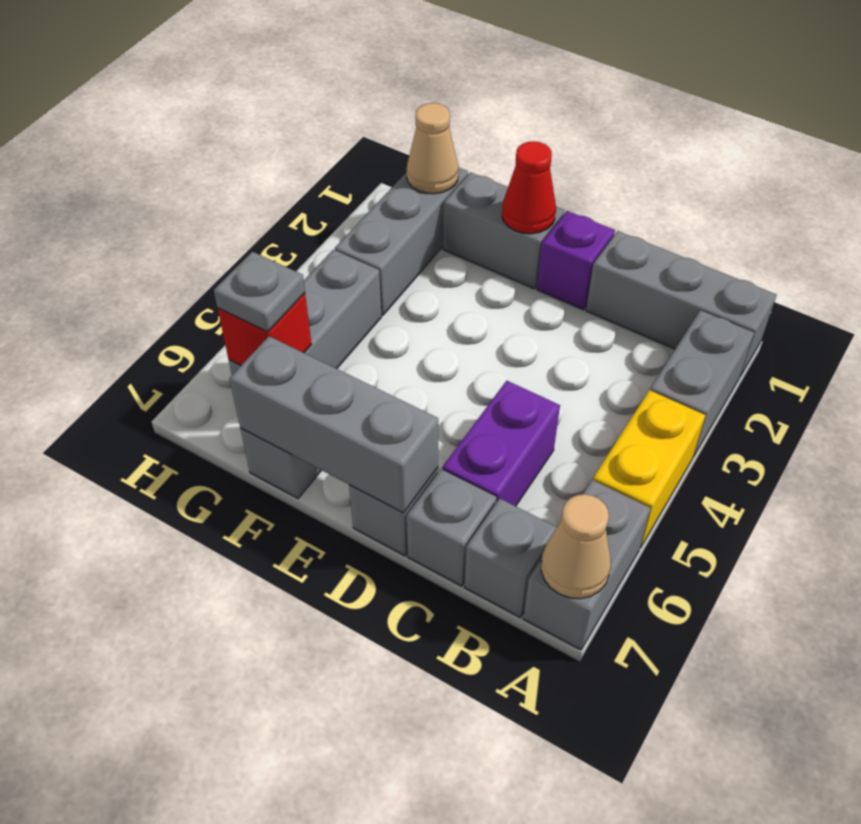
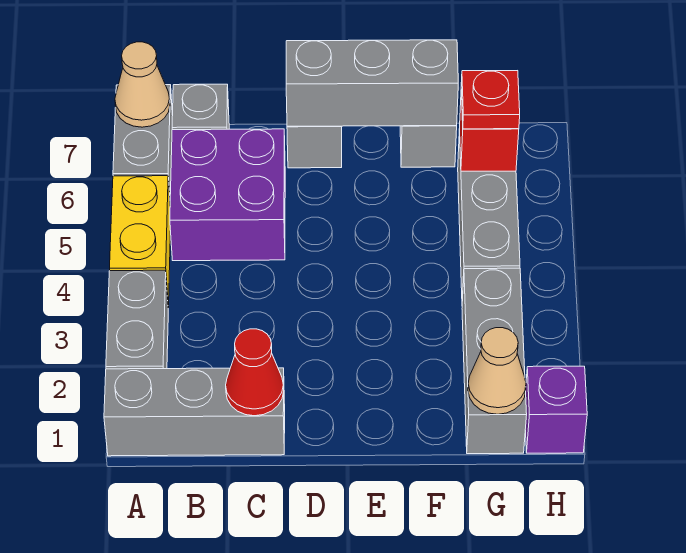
purple 1x2 brick [442,381,560,506] -> purple 2x2 brick [170,129,285,261]
grey 1x1 brick [407,469,497,586] -> none
purple 1x1 brick [537,211,615,310] -> purple 1x1 brick moved to [525,366,587,453]
grey 1x2 brick [443,172,564,289] -> none
red 1x1 cone [502,141,556,234] -> red 1x1 cone moved to [226,329,284,416]
grey 1x1 plate [214,252,305,332] -> red 1x1 plate [461,71,520,129]

